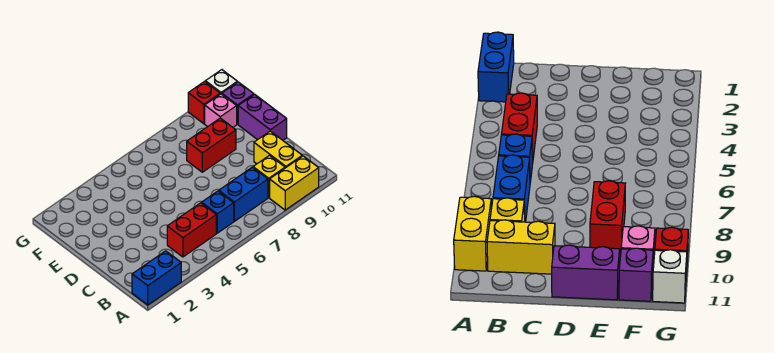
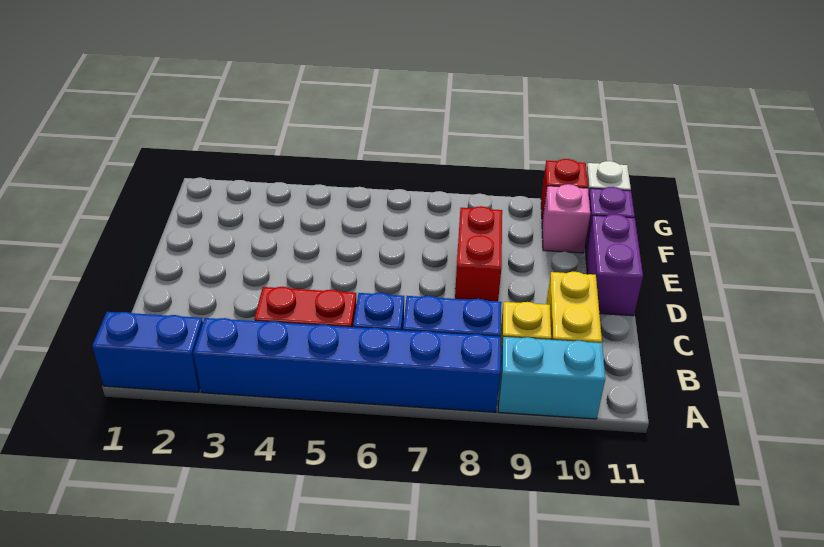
none -> blue 1x6 brick [194,318,501,412]
yellow 1x2 brick [270,156,319,210] -> cyan 1x2 brick [498,337,605,419]
red 1x2 brick [187,118,236,172] -> red 1x2 brick turned to [455,206,502,301]

